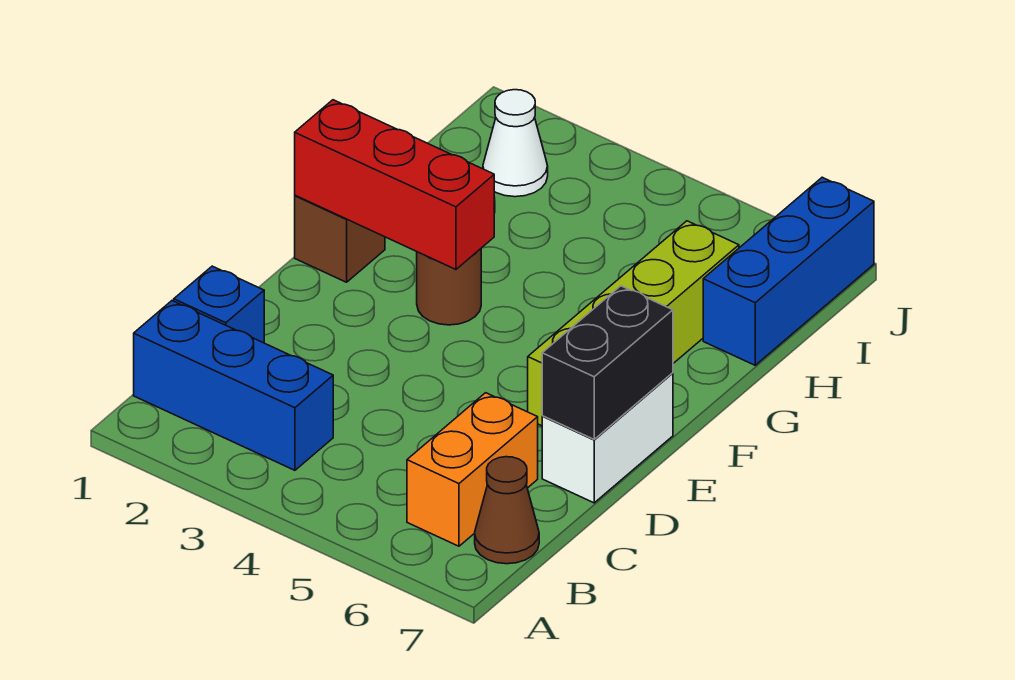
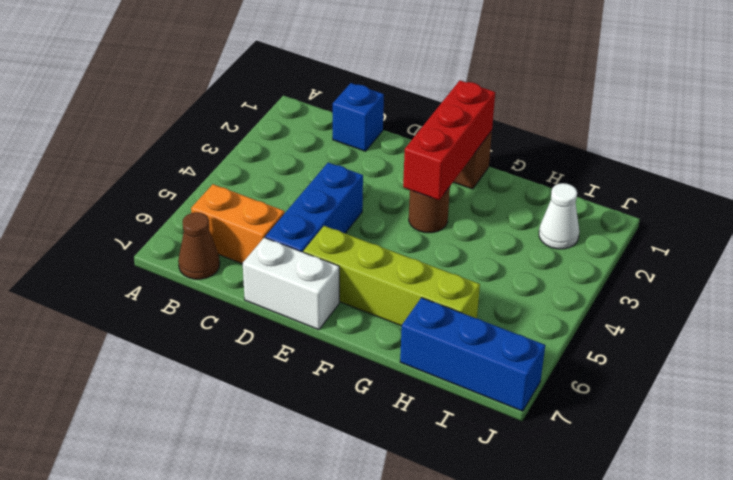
blue 1x3 brick [134,301,333,470] -> blue 1x3 brick moved to [265,163,363,252]
black 1x2 brick [542,286,673,439] -> none

